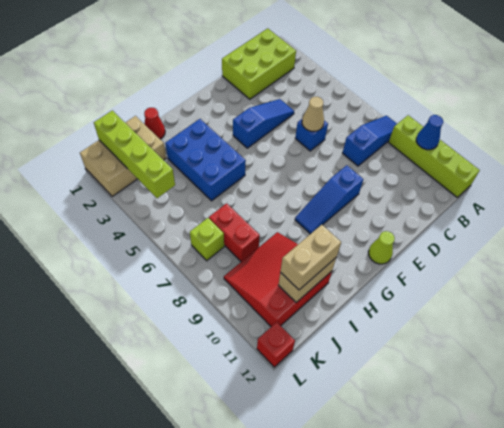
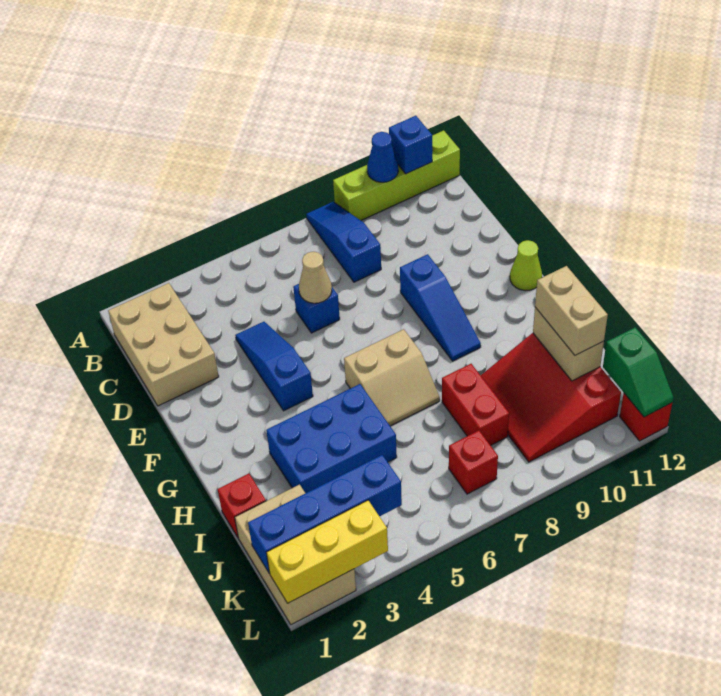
none -> blue 1x1 brick [389,116,432,174]
lime 2x3 brick [222,28,296,99] -> tan 2x3 brick [108,283,219,406]
none -> tan 2x2 slope [344,329,440,426]
red 1x1 cone [144,108,165,139] -> red 1x1 brick [218,474,266,537]
red 1x2 brick [209,203,260,262] -> red 1x2 brick turned to [442,364,509,445]
lime 1x4 brick [94,110,175,198] -> blue 1x4 brick [248,455,402,573]
lime 1x1 brick [190,218,224,261] -> red 1x1 brick [449,430,498,494]
none -> green 1x2 slope [603,327,674,417]
none -> yellow 1x3 brick [266,500,388,603]

